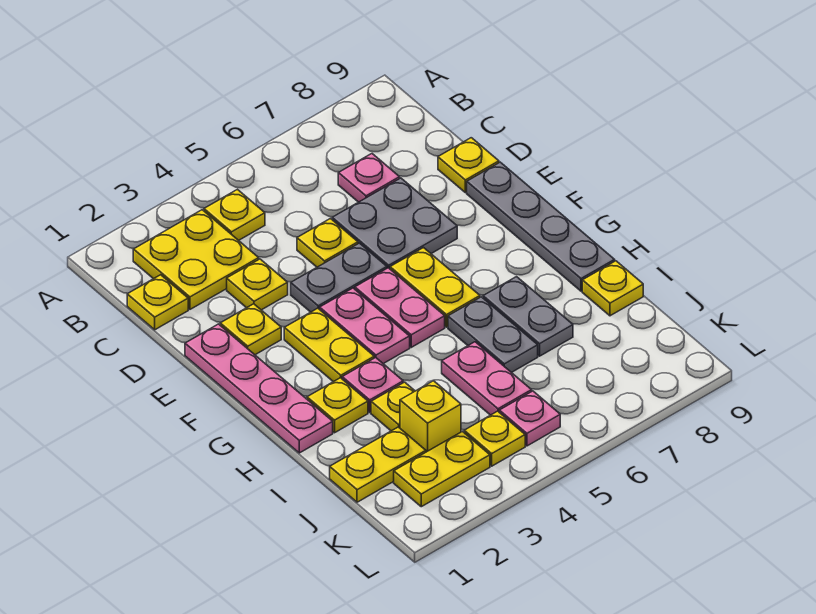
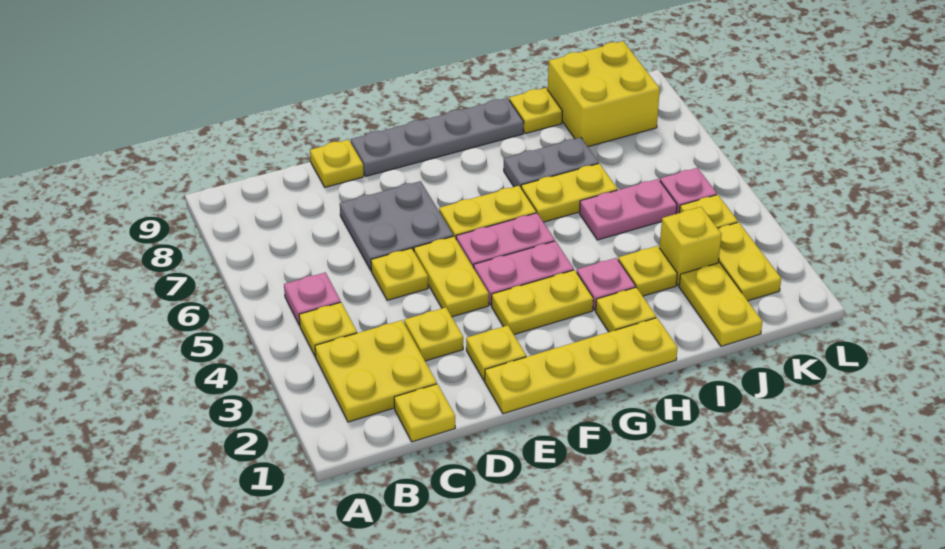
pink 1x1 plate [338,154,400,202] -> pink 1x1 plate moved to [284,272,341,326]
pink 1x4 plate [185,324,333,453] -> yellow 1x4 plate [485,318,678,414]
grey 1x2 plate [291,243,387,312] -> yellow 1x2 plate [414,236,489,317]
grey 1x2 plate [448,297,538,373] -> yellow 1x2 plate [521,163,617,222]
none -> yellow 2x2 brick [548,41,660,147]

